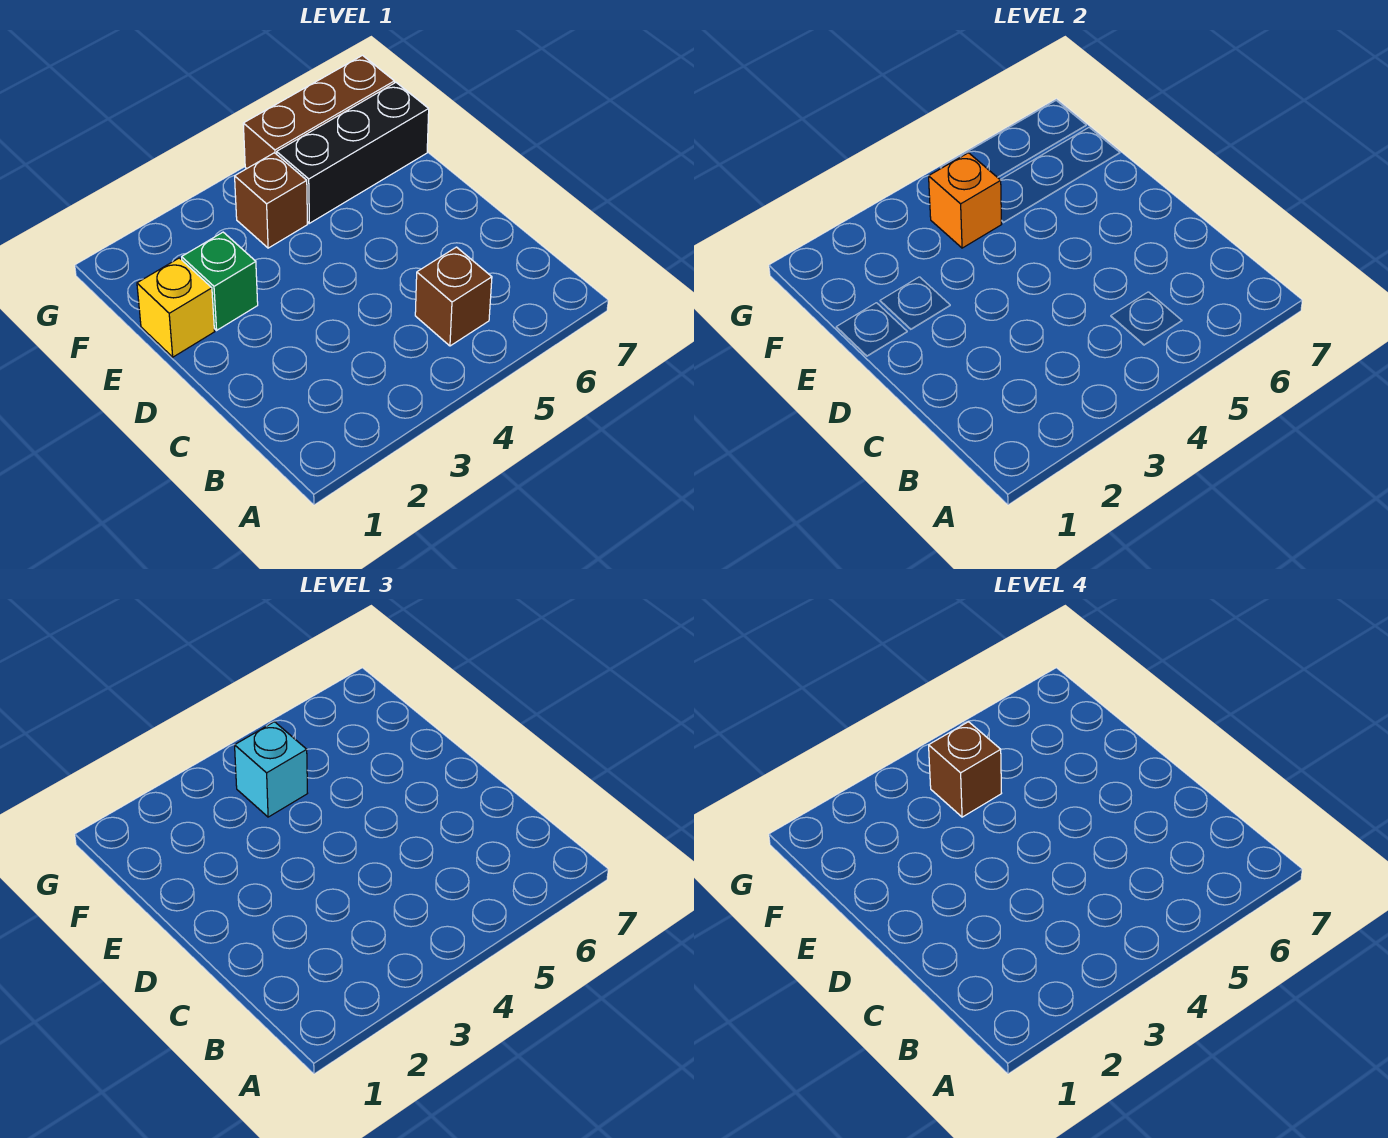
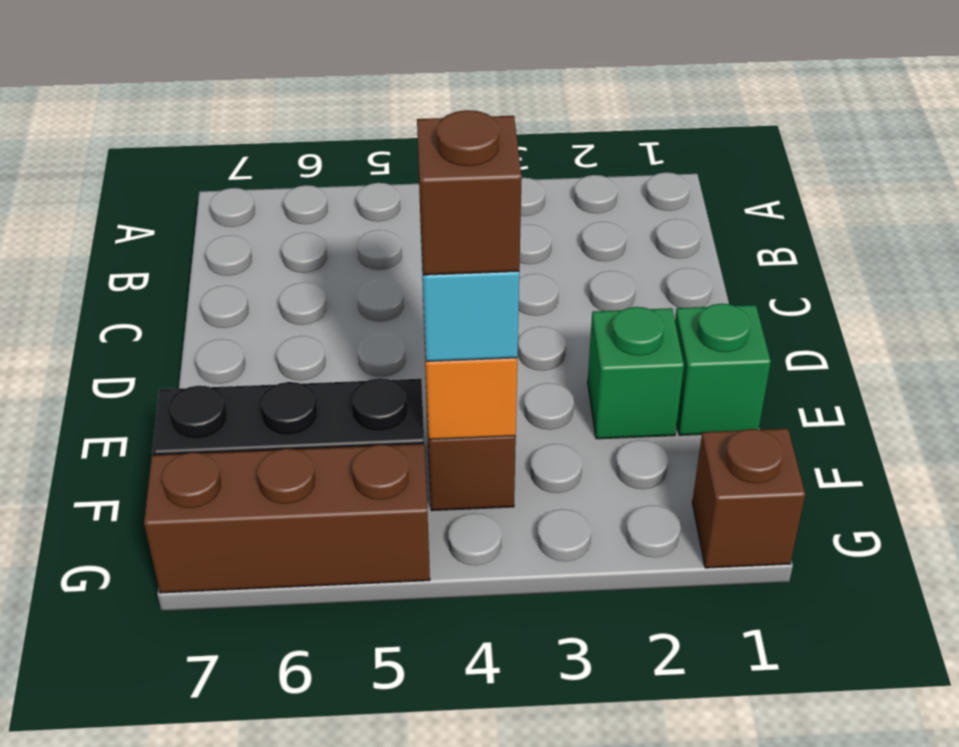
brown 1x1 brick [415,247,492,346] -> brown 1x1 brick moved to [692,428,805,568]
yellow 1x1 brick [137,258,215,357] -> green 1x1 brick [675,304,771,435]

